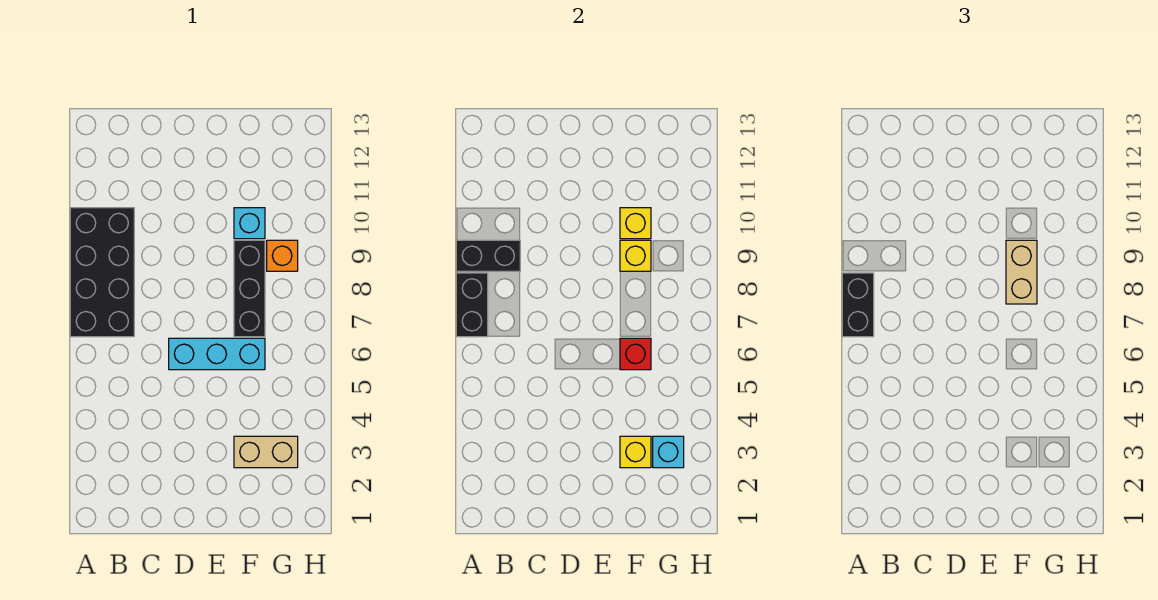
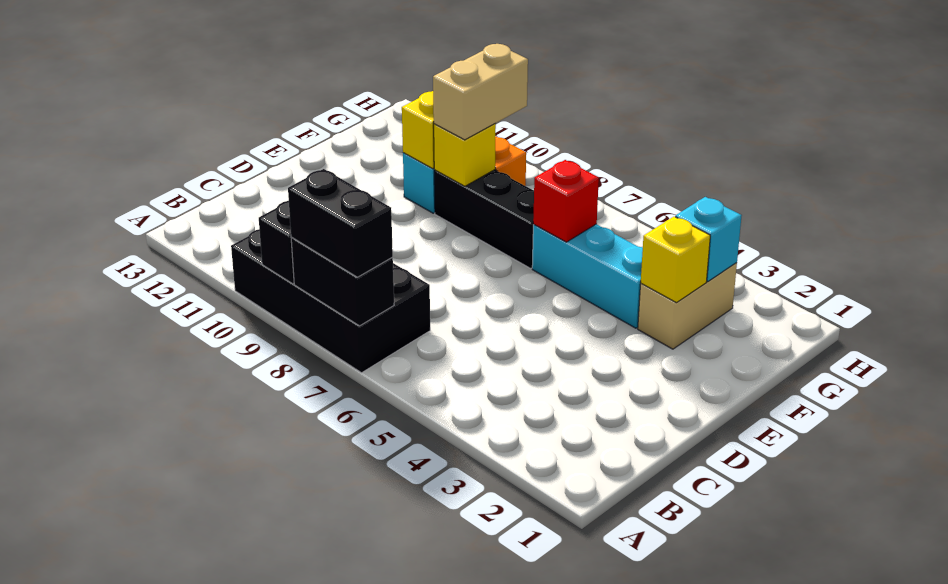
cyan 1x3 brick [169,338,265,370] -> cyan 1x3 brick turned to [532,224,643,328]
tan 1x2 brick [1006,240,1037,304] -> tan 1x2 brick turned to [433,44,528,140]

